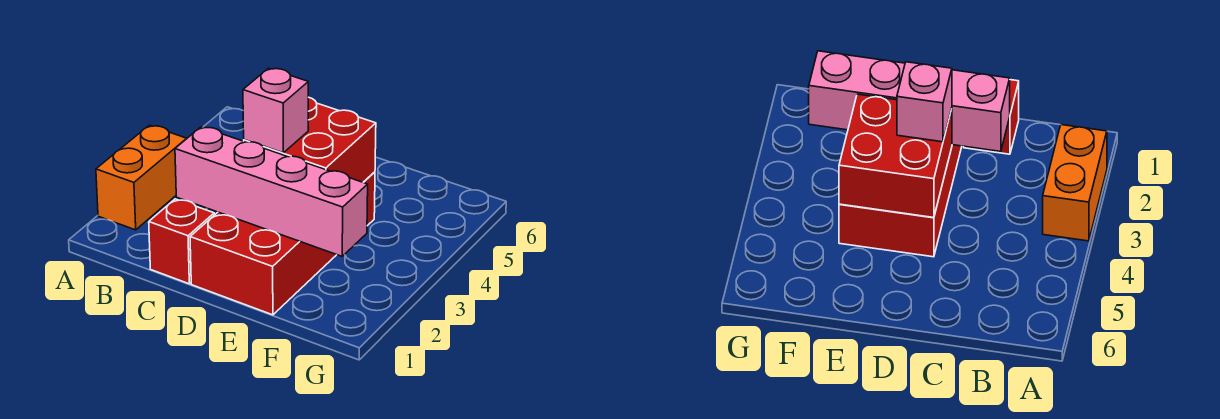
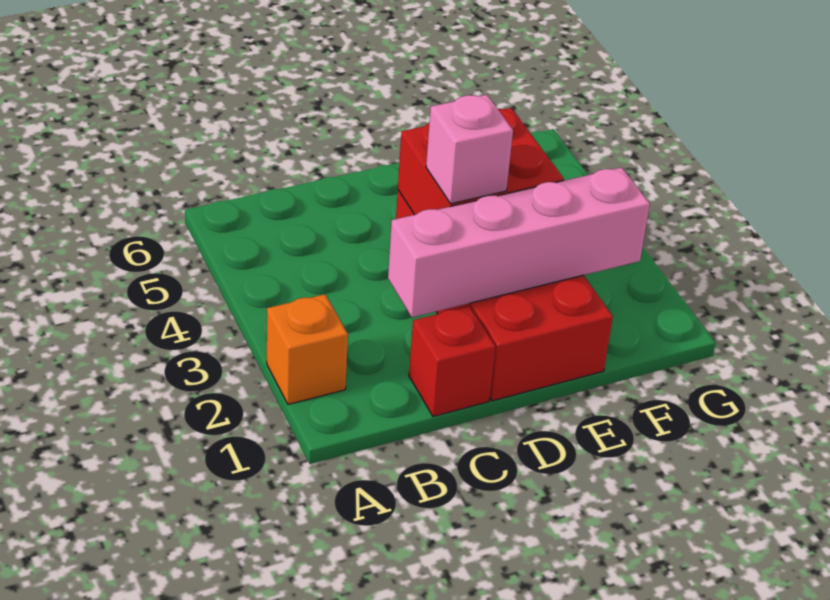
orange 1x2 brick [96,125,187,230] -> orange 1x1 brick [267,294,348,404]

